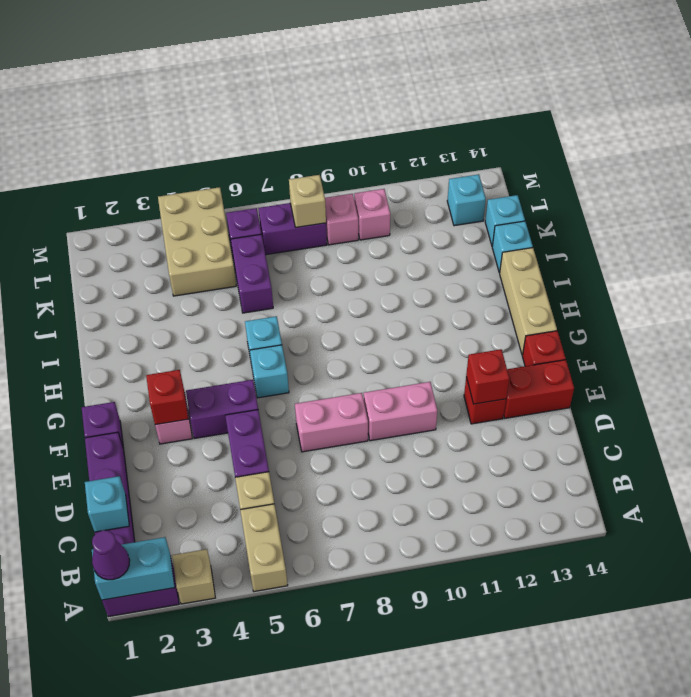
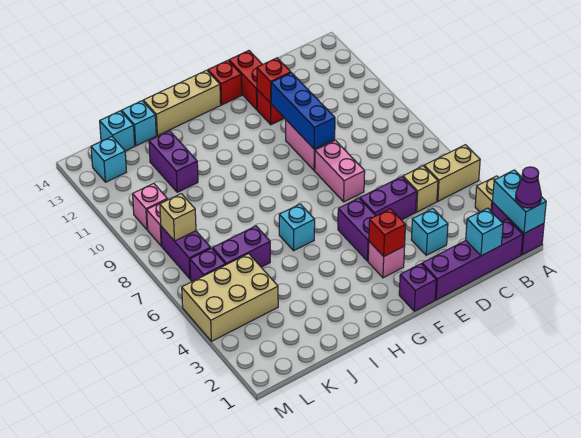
none -> blue 1x3 brick [271,73,335,149]
cyan 1x1 brick [250,345,289,398] -> cyan 1x1 brick moved to [411,209,448,255]
none -> purple 1x2 brick [149,131,198,192]

